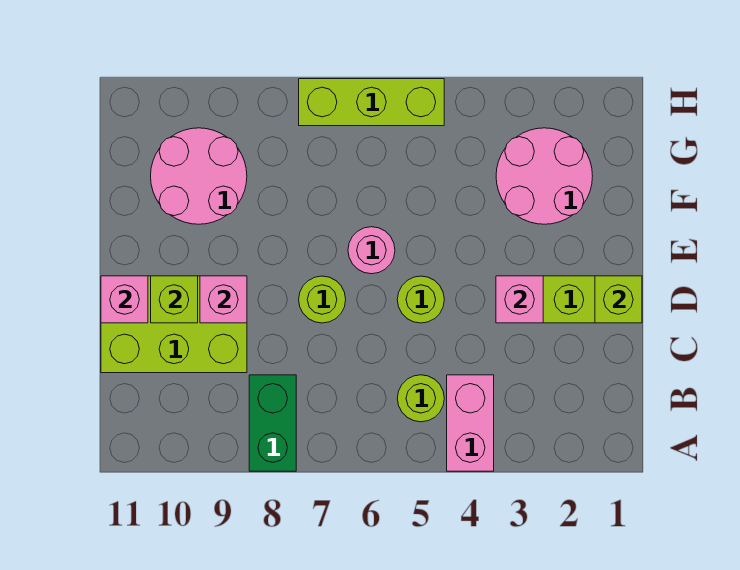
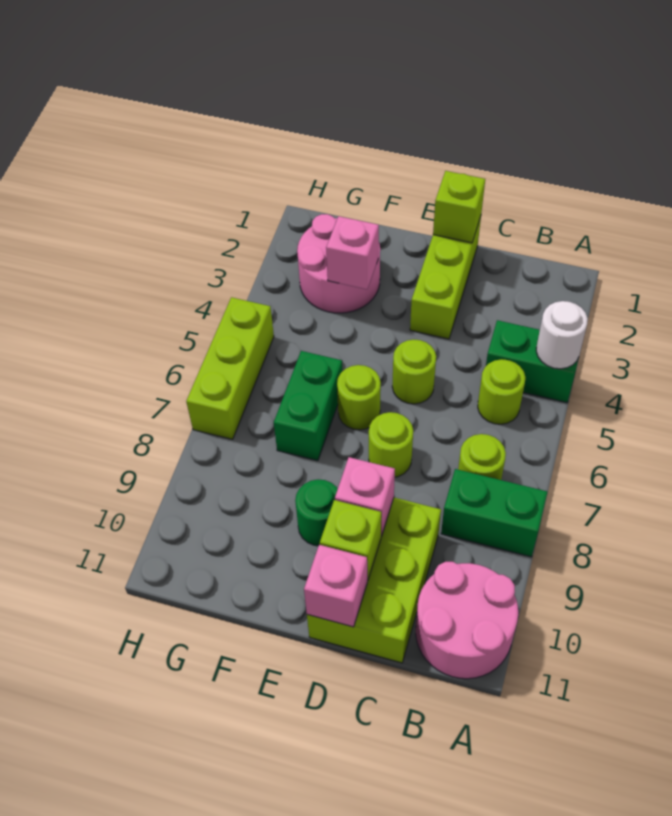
pink 1x2 brick [447,375,494,471] -> green 1x2 brick [486,320,579,403]
none -> white 1x1 round brick [536,301,588,369]
none -> lime 1x1 round brick [458,434,506,480]
pink 1x1 brick [496,276,543,323] -> pink 1x1 brick moved to [326,216,379,289]
pink 1x1 round brick [348,227,395,274] -> lime 1x1 round brick [337,365,381,430]
none -> green 1x1 round brick [295,479,338,546]
none -> green 1x2 brick [274,351,342,461]
pink 2x2 round brick [151,128,247,224] -> pink 2x2 round brick moved to [416,562,518,679]

